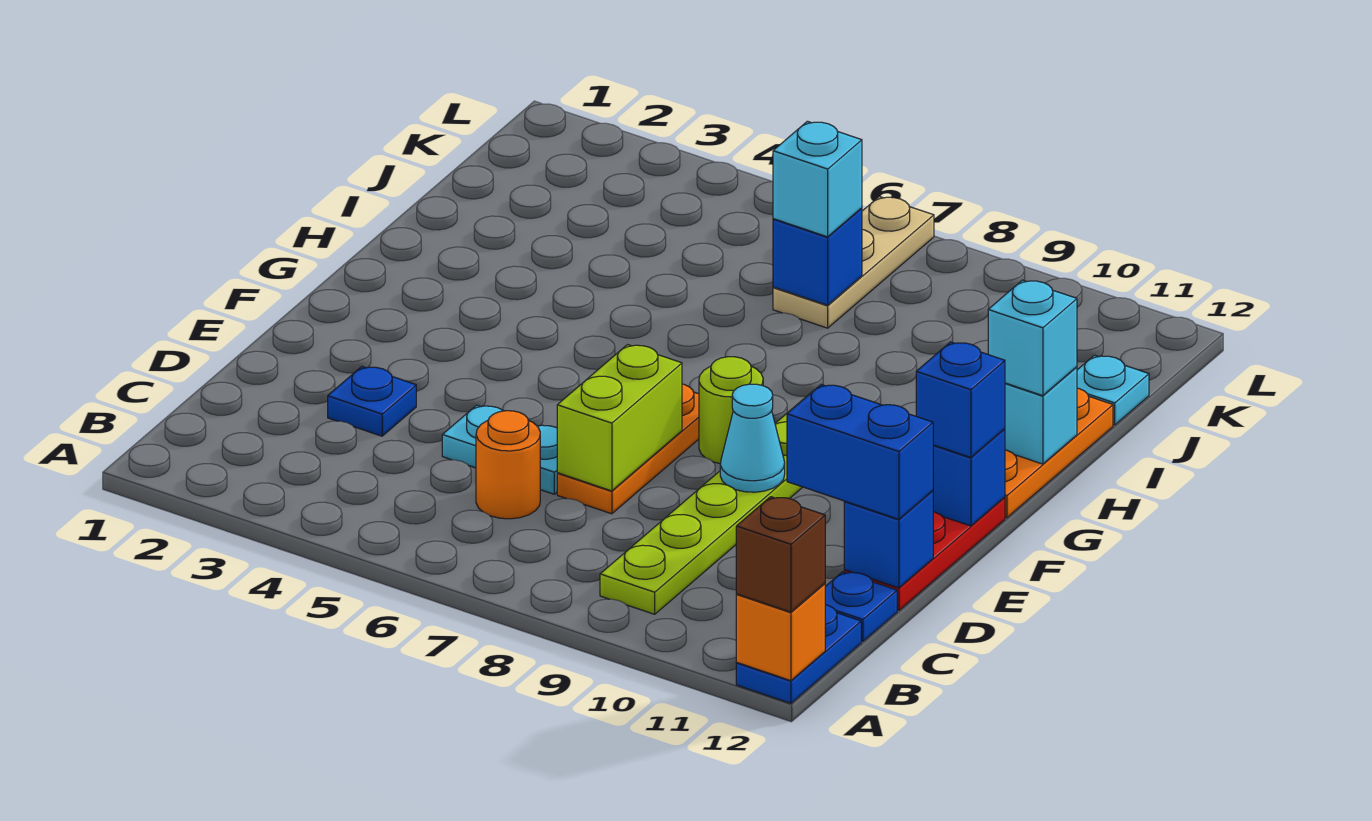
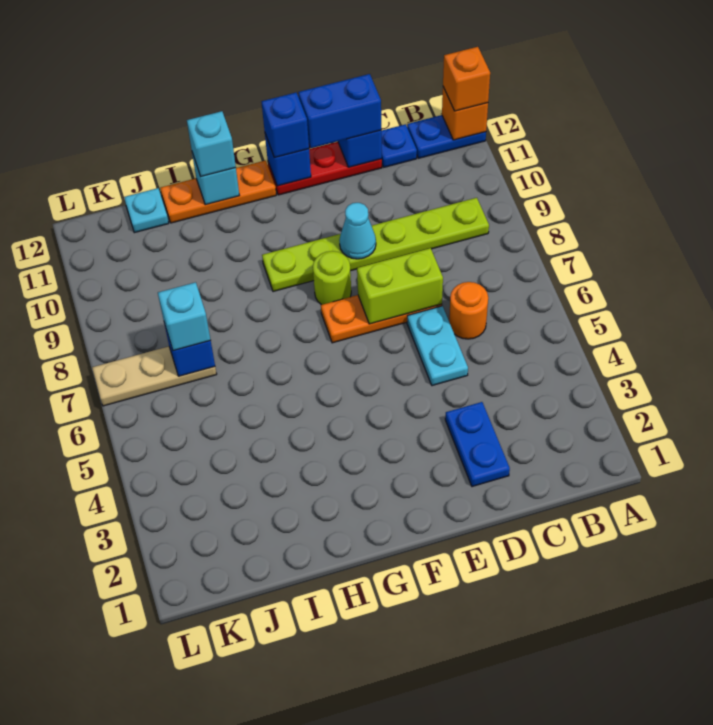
brown 1x1 brick [736,497,825,612] -> orange 1x1 brick [443,47,490,111]
blue 1x1 plate [328,367,416,436] -> blue 1x2 plate [445,402,510,487]
blue 1x2 brick [787,384,933,519] -> blue 1x2 brick turned to [298,74,381,148]

